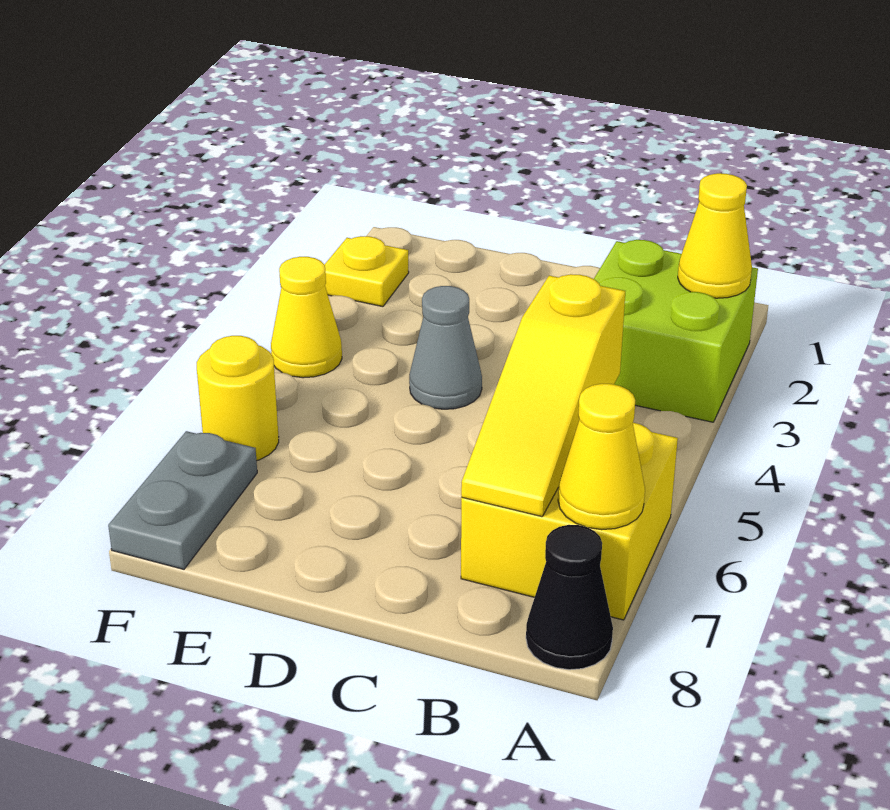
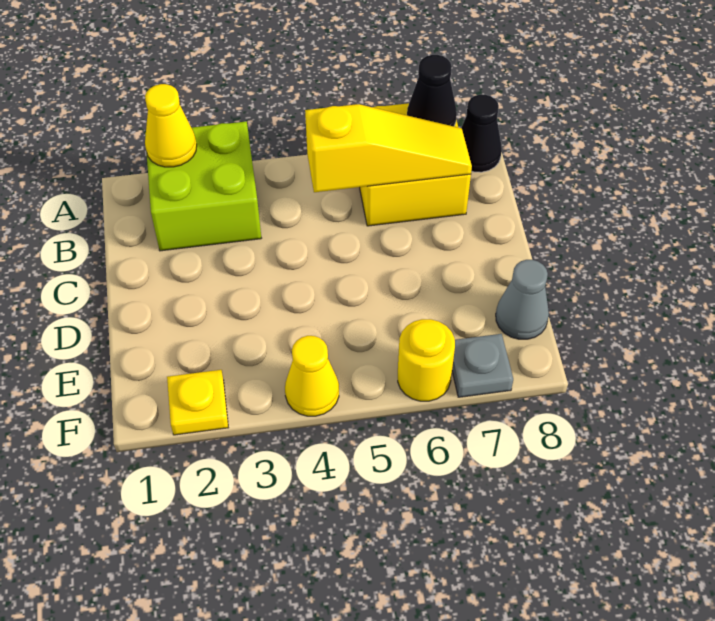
yellow 1x1 cone [558,384,645,530] -> black 1x1 cone [407,55,457,126]
grey 1x1 cone [409,286,482,409] -> grey 1x1 cone moved to [496,260,549,339]
grey 1x2 plate [108,431,257,569] -> grey 1x1 plate [452,334,513,397]

